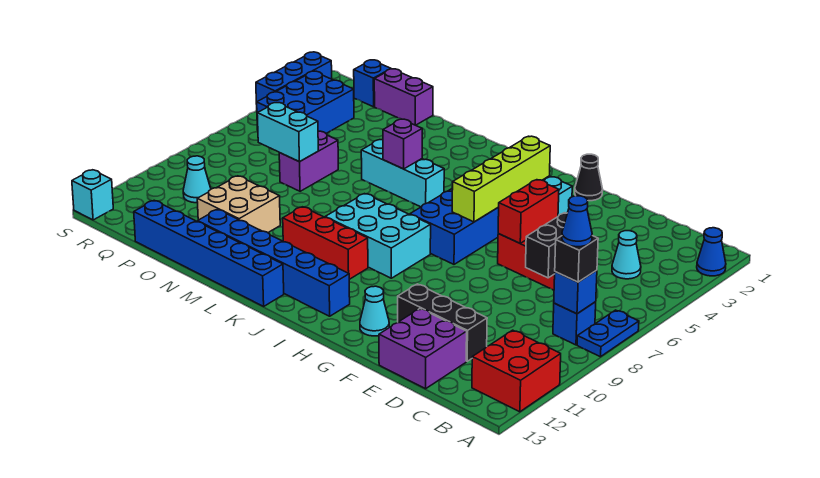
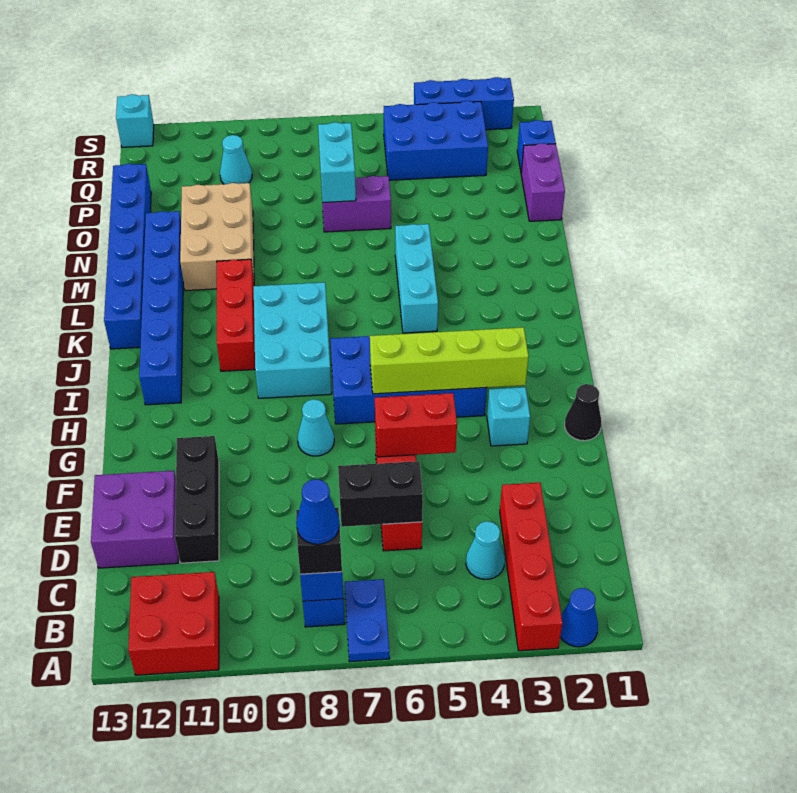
none -> red 1x4 brick [500,483,562,651]
blue 1x2 plate [577,310,639,357] -> blue 1x2 plate turned to [345,579,390,662]
cyan 1x1 cone [360,286,389,336] -> cyan 1x1 cone moved to [297,399,334,456]
purple 1x1 brick [383,119,422,169] -> none
tan 2x2 brick [197,176,280,232] -> tan 2x3 brick [180,183,254,291]

